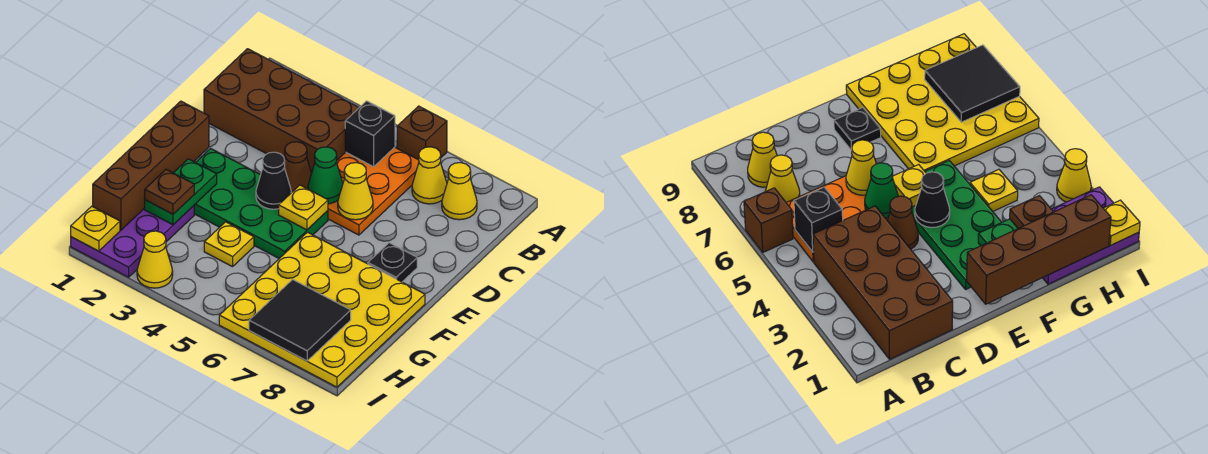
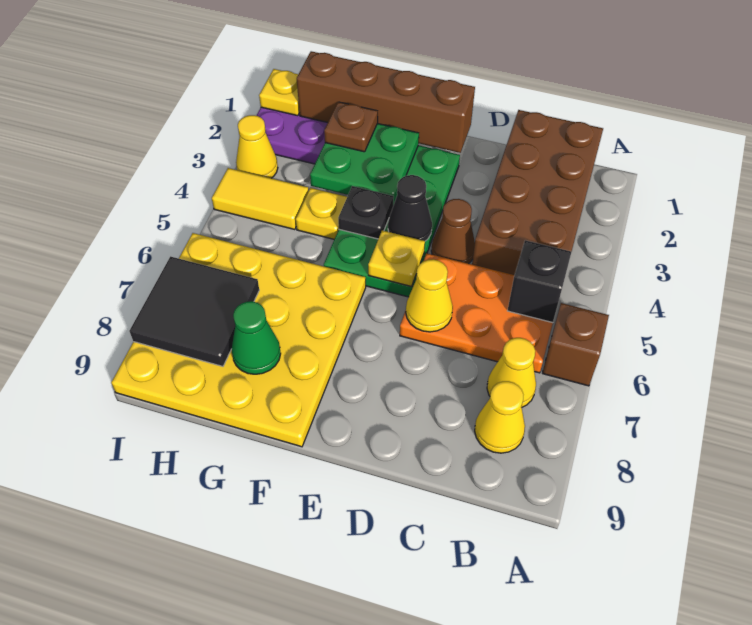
green 1x1 cone [308,147,343,204] -> green 1x1 cone moved to [232,301,281,374]
black 1x1 plate [368,243,417,282] -> black 1x1 plate moved to [338,186,394,239]
green 1x2 plate [145,159,217,225] -> green 2x2 plate [310,123,419,205]
none -> yellow 1x2 tile [212,168,309,229]

